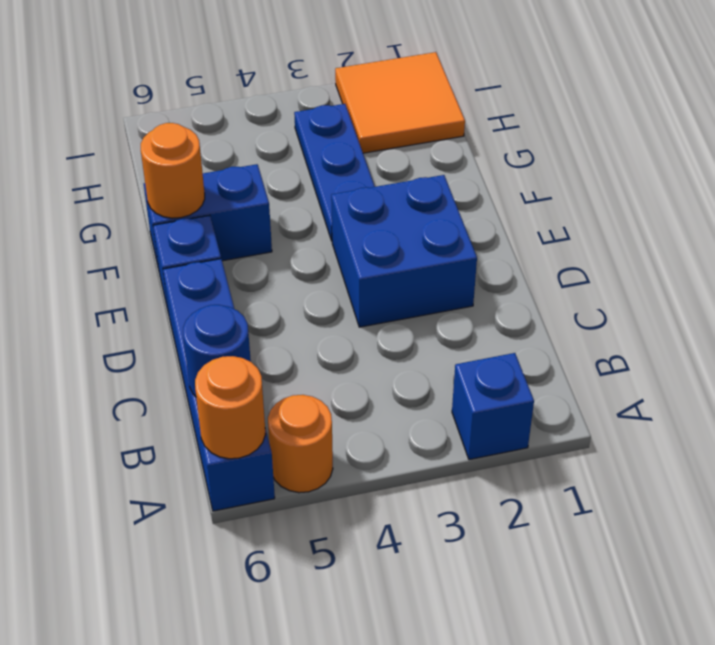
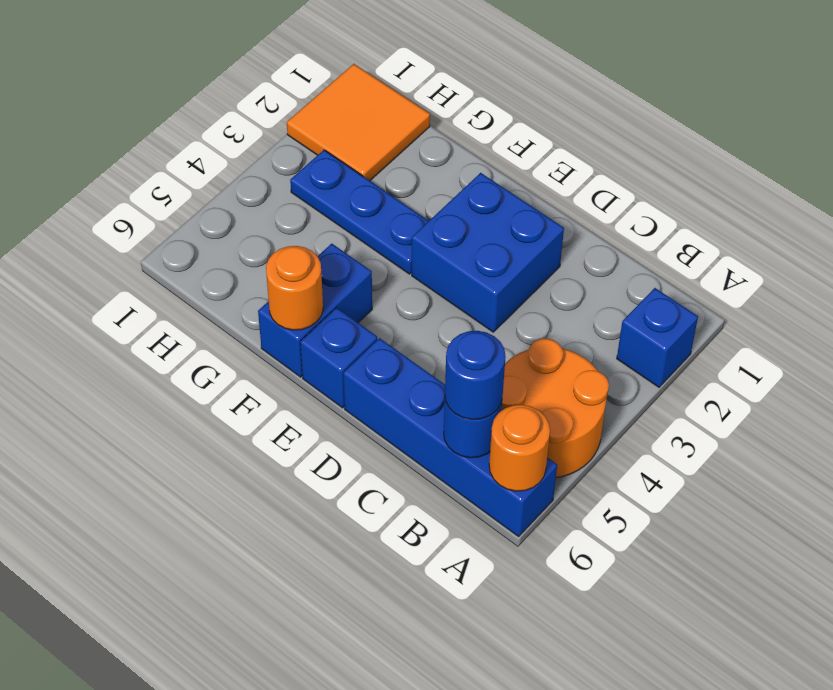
orange 1x1 round brick [268,395,333,493] -> orange 2x2 round brick [502,339,609,478]
none -> blue 1x1 round brick [445,331,505,420]

